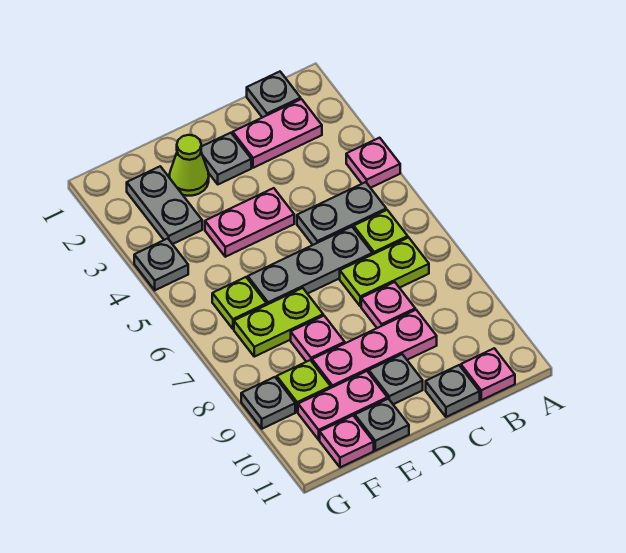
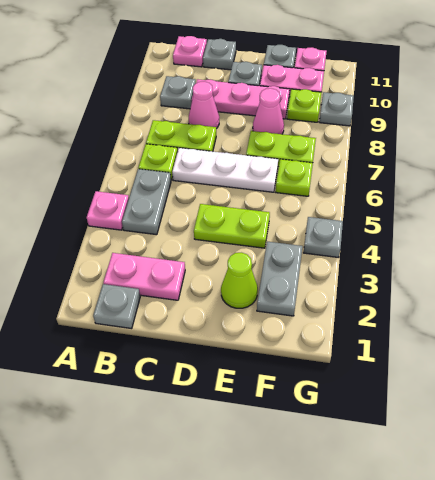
grey 1x2 plate [297,182,386,245] -> grey 1x2 plate turned to [122,169,171,235]
grey 1x3 plate [248,227,372,305] -> white 1x3 plate [172,148,278,192]
pink 1x1 plate [361,282,415,328] -> pink 1x1 cone [189,82,219,129]
grey 1x1 plate [201,133,251,184] -> grey 1x1 plate moved to [160,76,196,109]
pink 1x2 plate [205,188,294,257] -> lime 1x2 plate [194,204,270,248]
pink 1x1 plate [291,316,345,362] -> pink 1x1 cone [253,88,284,134]

